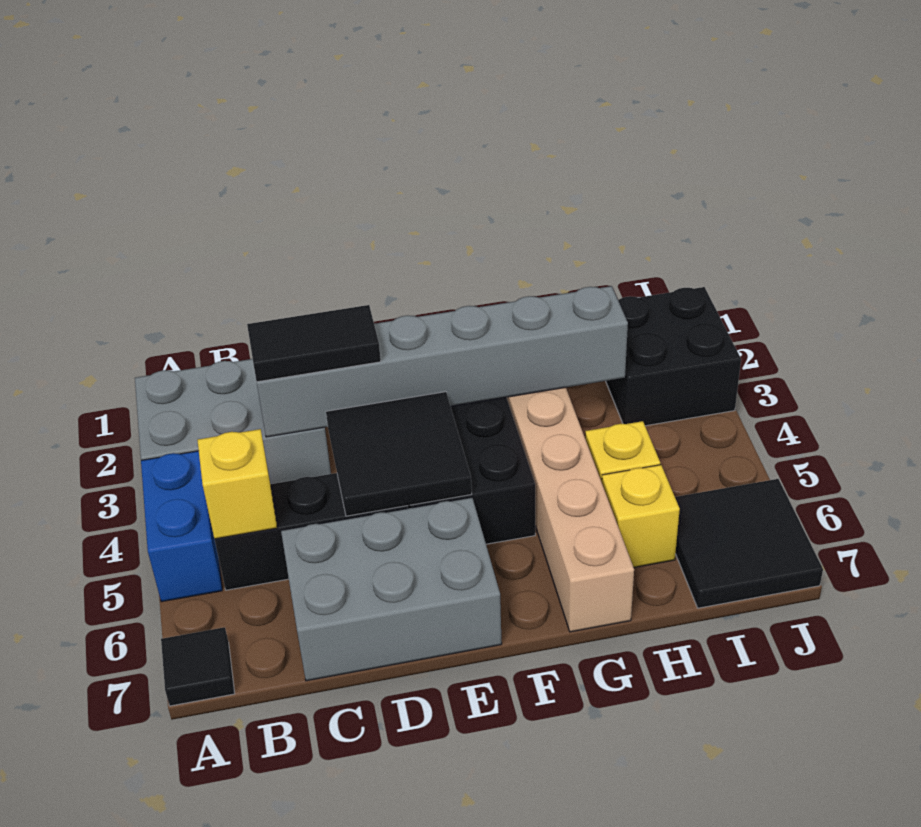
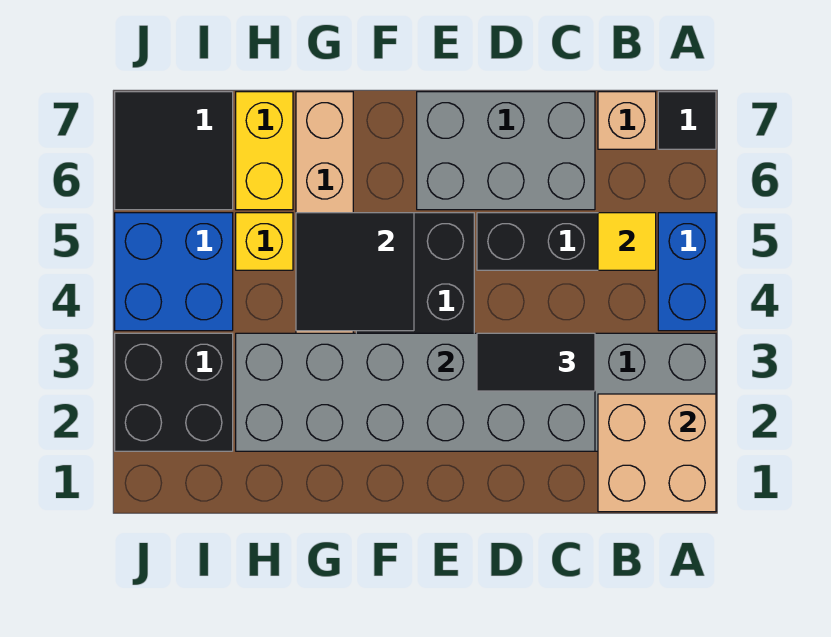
none -> tan 2x2 brick [598,394,716,512]
yellow 1x1 brick [197,429,277,539] -> yellow 1x1 tile [598,213,656,270]
none -> tan 1x1 brick [598,92,656,149]
grey 1x6 brick [257,286,628,437] -> grey 2x6 brick [236,333,595,451]
black 2x2 tile [326,392,472,516] -> black 2x2 tile moved to [296,213,414,331]
yellow 1x1 brick [602,465,680,567] -> yellow 1x2 brick [236,92,293,210]
none -> blue 2x2 brick [115,213,233,331]

